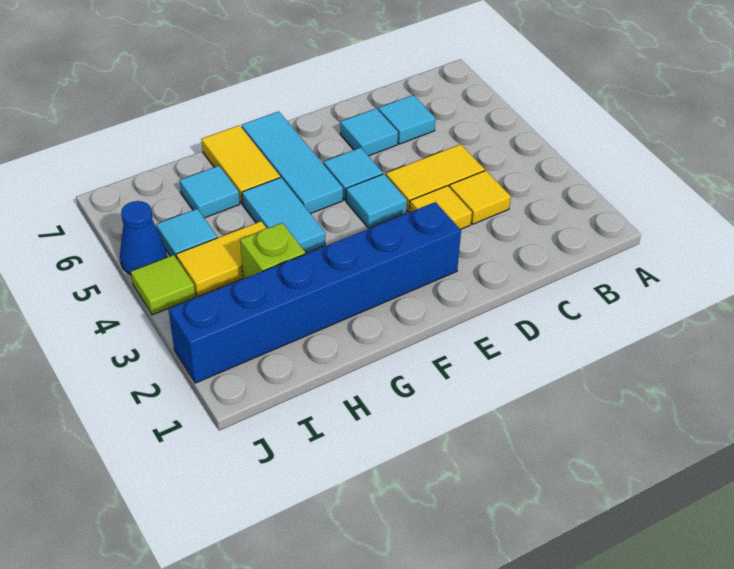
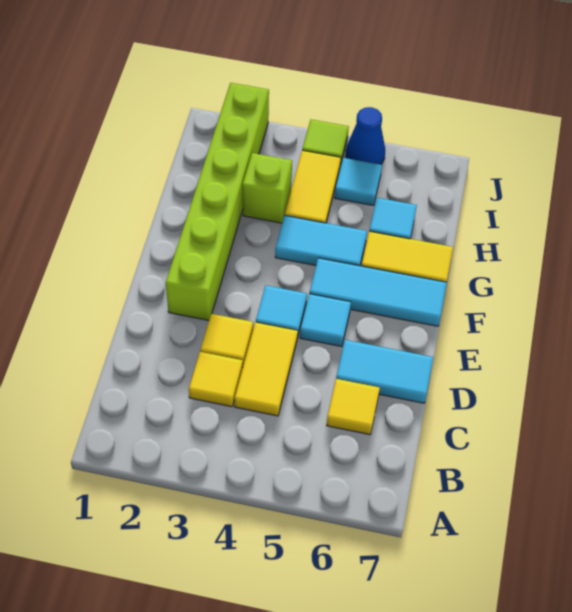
cyan 1x1 tile [378,95,435,144] -> yellow 1x1 tile [327,379,380,435]
cyan 1x1 tile [340,108,398,156] -> cyan 1x2 tile [336,340,433,403]
blue 1x6 brick [169,202,461,383] -> lime 1x6 brick [166,83,269,320]

